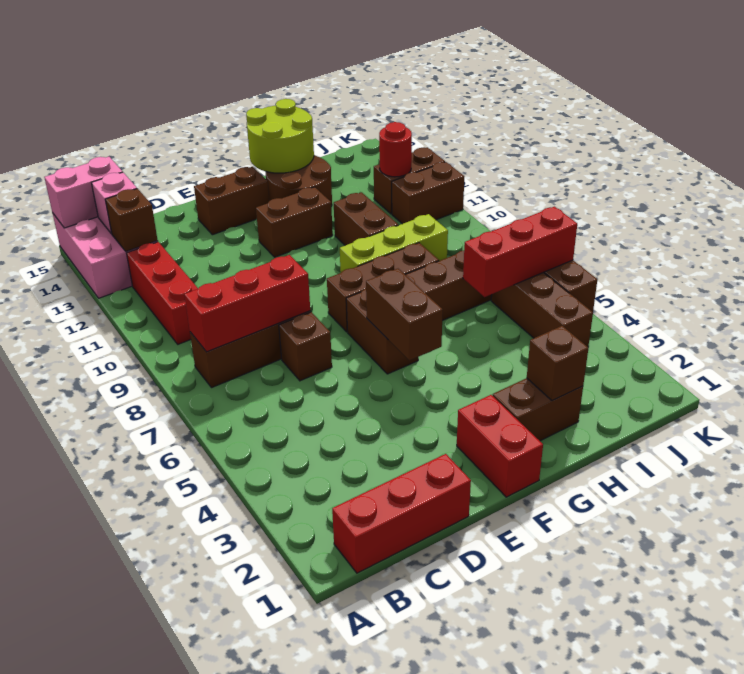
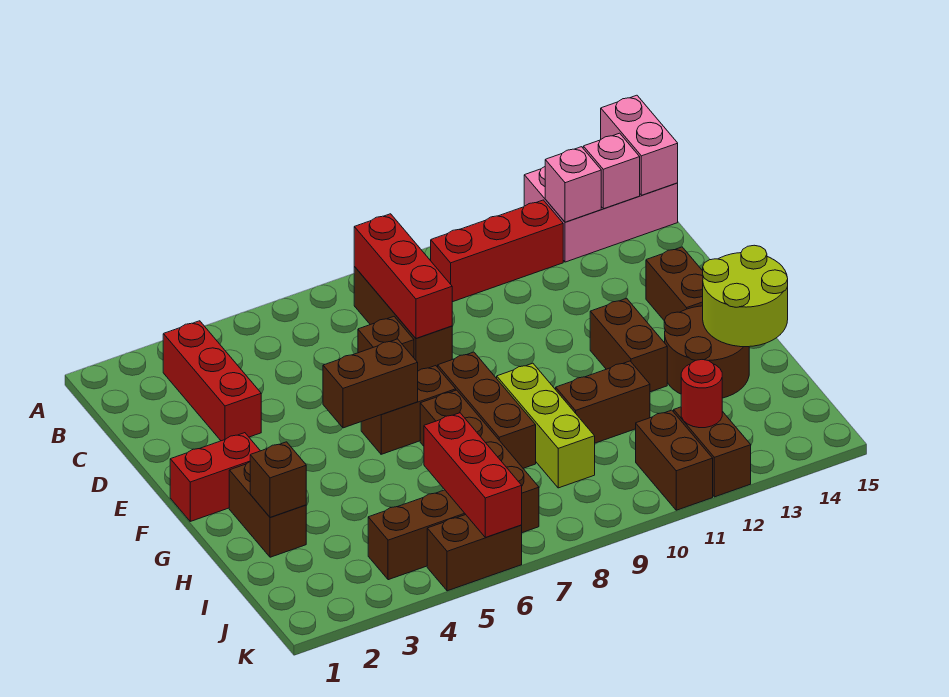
red 1x3 brick [332,454,471,573] -> red 1x3 brick moved to [163,321,261,441]
brown 1x1 brick [105,189,158,252] -> pink 1x1 brick [545,147,601,222]

